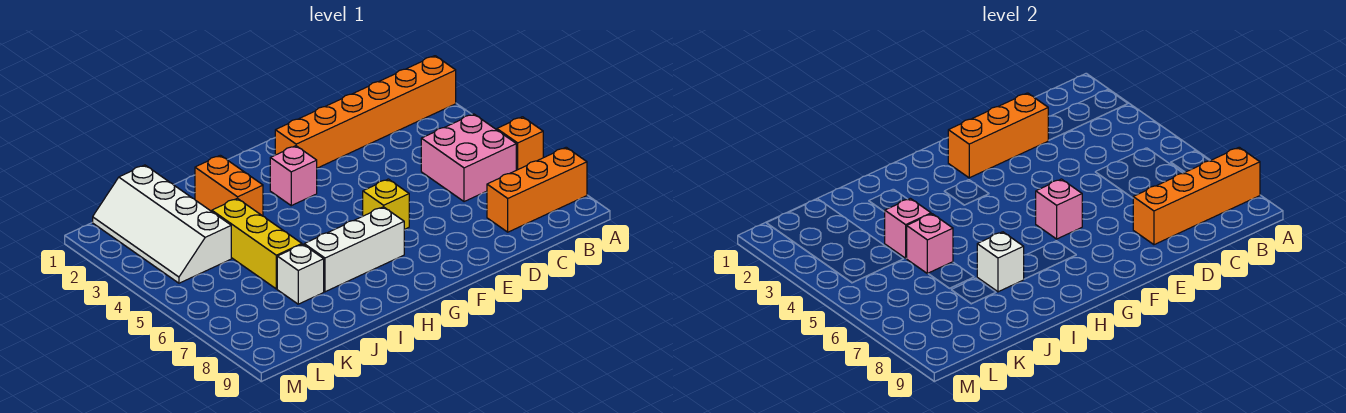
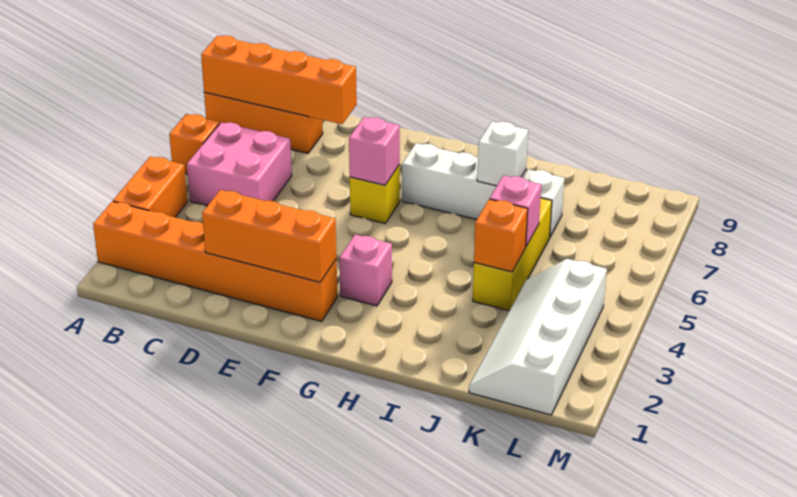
orange 1x2 brick [195,155,263,216] -> orange 1x2 brick moved to [113,156,187,217]
pink 1x1 brick [885,198,931,258] -> orange 1x1 brick [474,199,528,272]
white 2x4 slope [93,165,231,283] -> white 2x4 slope turned to [469,259,607,415]

